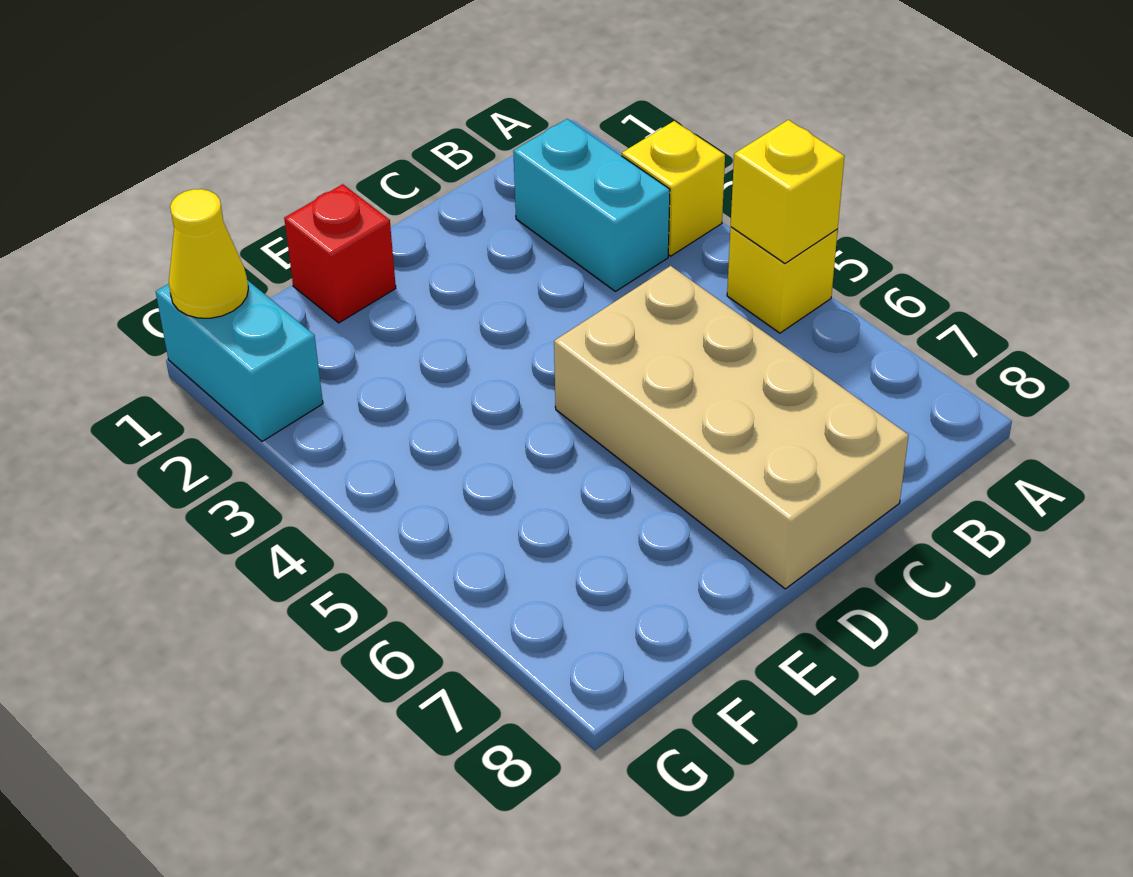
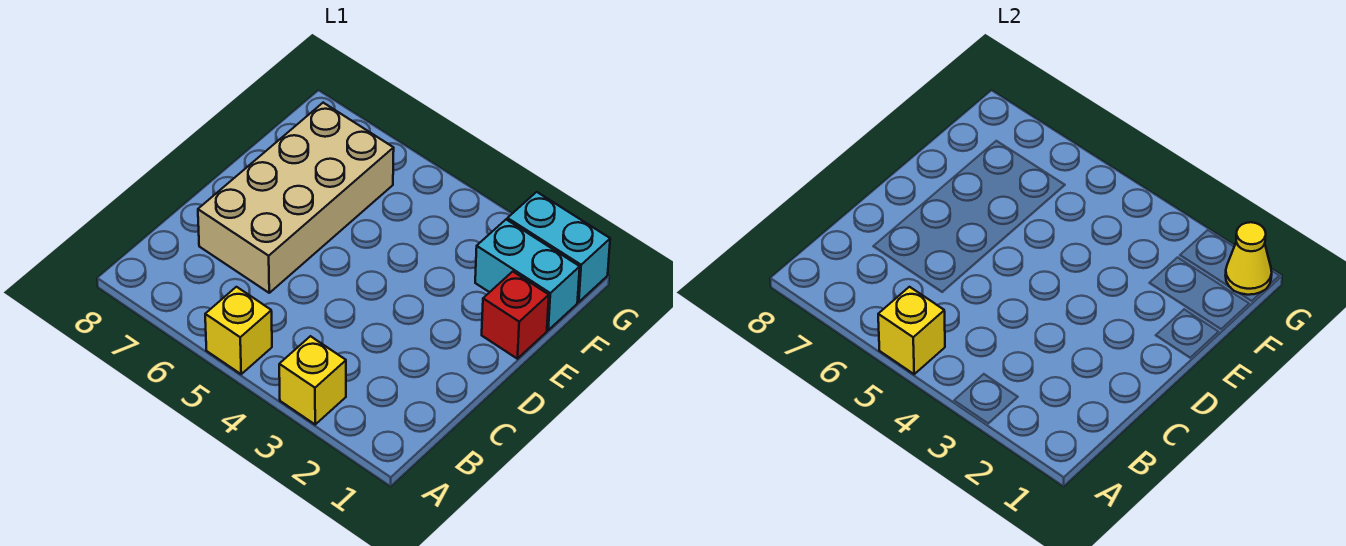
cyan 1x2 brick [513,119,670,291] -> cyan 1x2 brick moved to [475,220,580,330]
tan 2x4 brick [554,266,909,589] -> tan 2x4 brick turned to [198,103,394,293]

